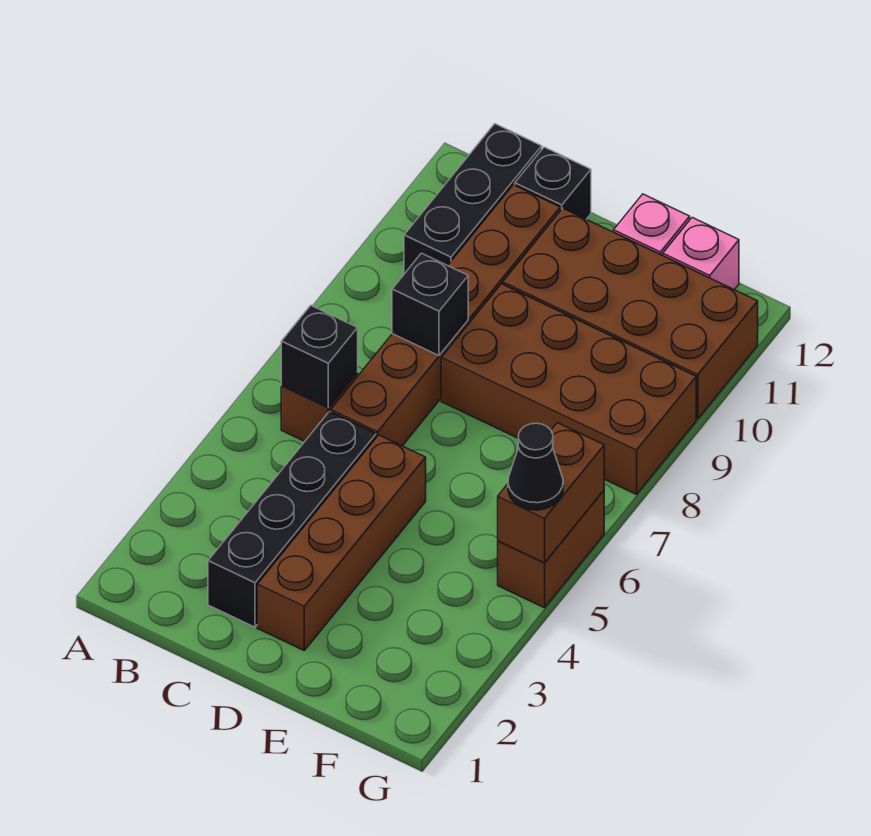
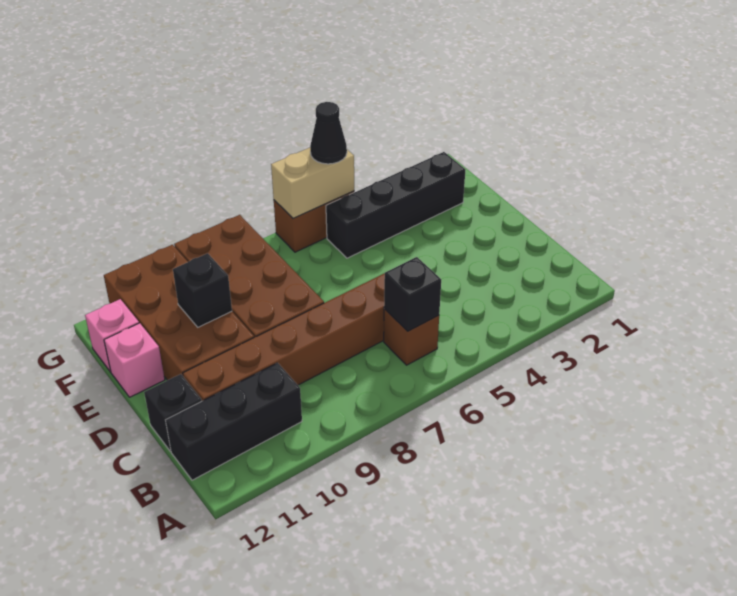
black 1x4 brick [208,411,376,627] -> black 1x4 brick moved to [326,152,466,258]
black 1x1 brick [392,253,468,356] -> black 1x1 brick moved to [173,253,232,327]
brown 1x4 brick [257,435,426,650] -> none
brown 1x2 brick [498,423,604,563] -> tan 1x2 brick [271,148,354,219]

